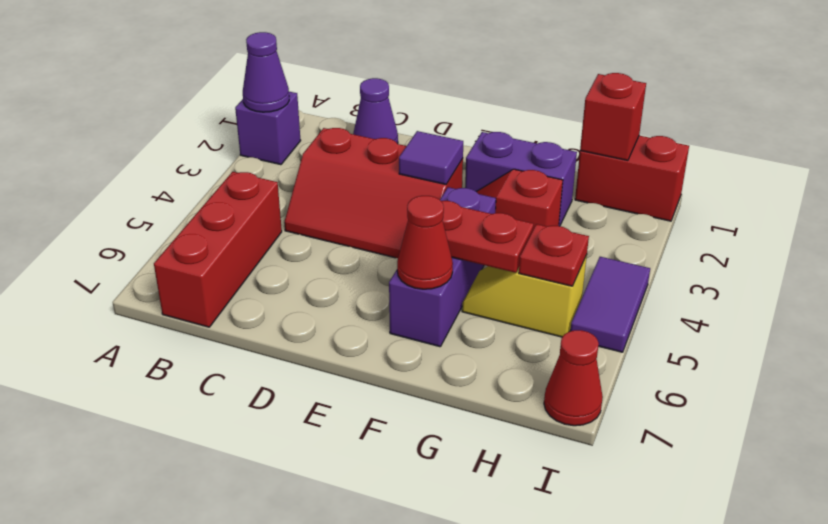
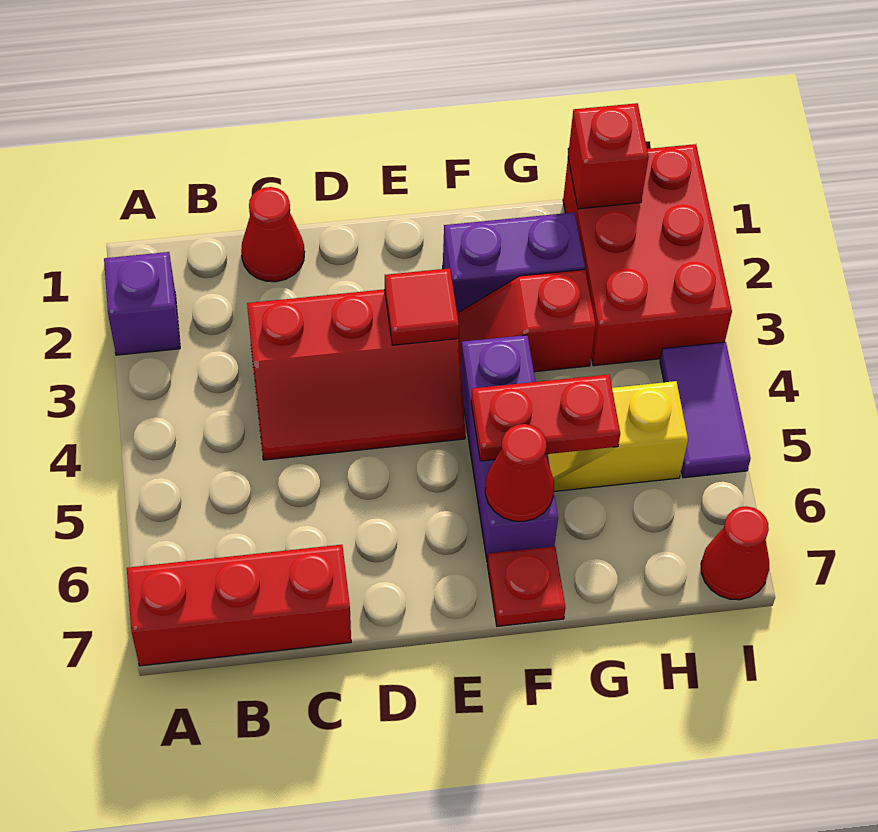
purple 1x1 cone [243,32,289,112] -> none
red 1x3 brick [154,172,282,327] -> red 1x3 brick turned to [127,545,351,666]
purple 1x1 cone [353,78,398,144] -> red 1x1 cone [241,187,305,282]
purple 1x1 tile [399,131,463,184] -> red 1x1 tile [385,268,459,345]
red 1x2 brick [575,135,689,221] -> red 2x3 brick [563,144,732,366]
red 1x1 plate [519,224,589,286] -> red 1x1 plate moved to [487,546,566,626]

